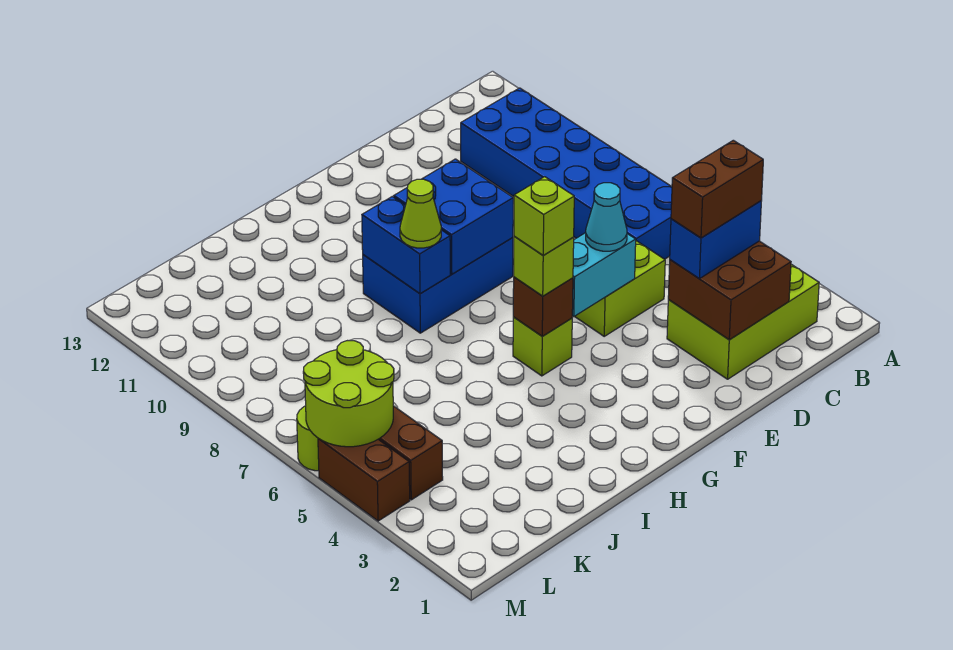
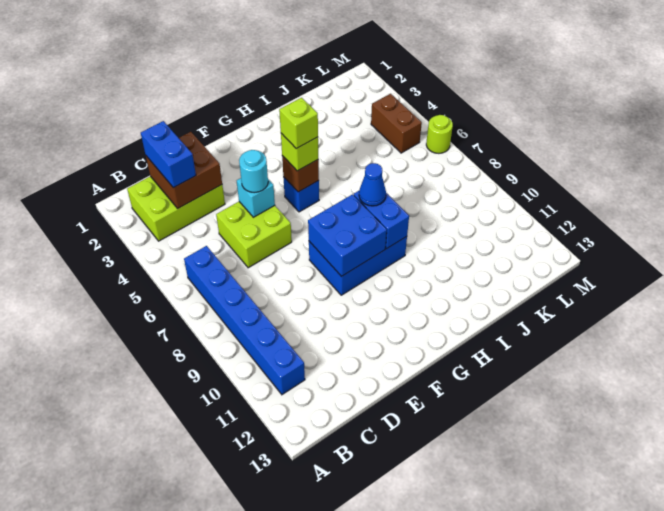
blue 2x6 brick [461,88,672,259] -> blue 1x6 brick [184,246,305,395]
blue 1x2 brick [670,201,761,279] -> blue 1x2 brick turned to [141,121,196,188]
brown 1x2 brick [671,140,763,238] -> none
cyan 1x2 brick [572,233,636,317] -> cyan 1x1 brick [237,178,275,217]
cyan 1x1 cone [586,183,627,251] -> cyan 1x1 round brick [239,150,268,193]
lime 1x1 brick [513,317,572,376] -> blue 1x1 brick [283,177,319,212]
lime 1x1 cone [400,179,441,248] -> blue 1x1 cone [359,163,386,206]
lime 2x2 round brick [303,341,394,447] -> none
brown 1x2 brick [318,438,410,521] -> none

